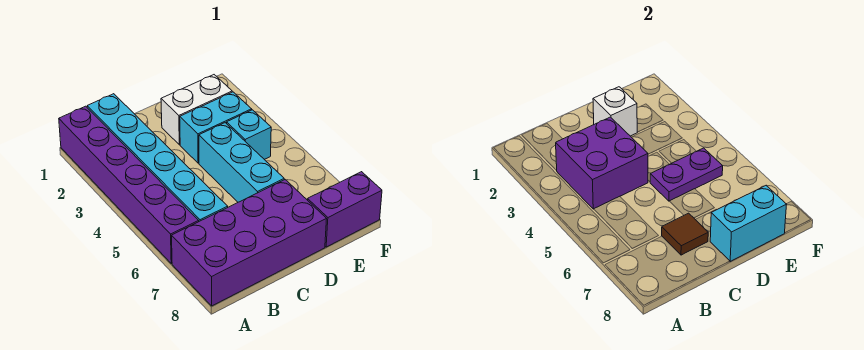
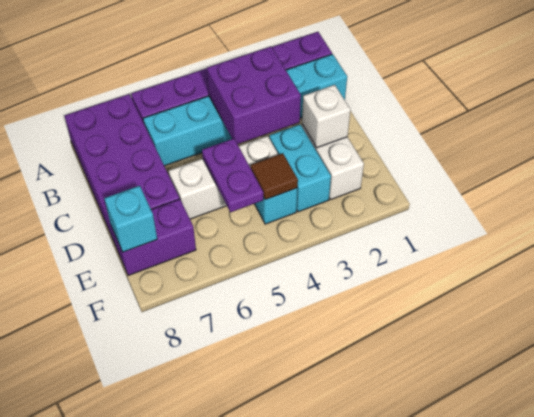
brown 1x1 tile [662,213,708,255] -> brown 1x1 tile moved to [251,153,298,200]
cyan 1x3 brick [199,123,284,202] -> white 1x3 brick [169,136,279,219]
cyan 1x2 brick [710,186,786,261] -> cyan 1x1 brick [104,186,157,252]
purple 1x2 brick [308,172,382,247] -> purple 1x2 brick turned to [111,199,196,276]

